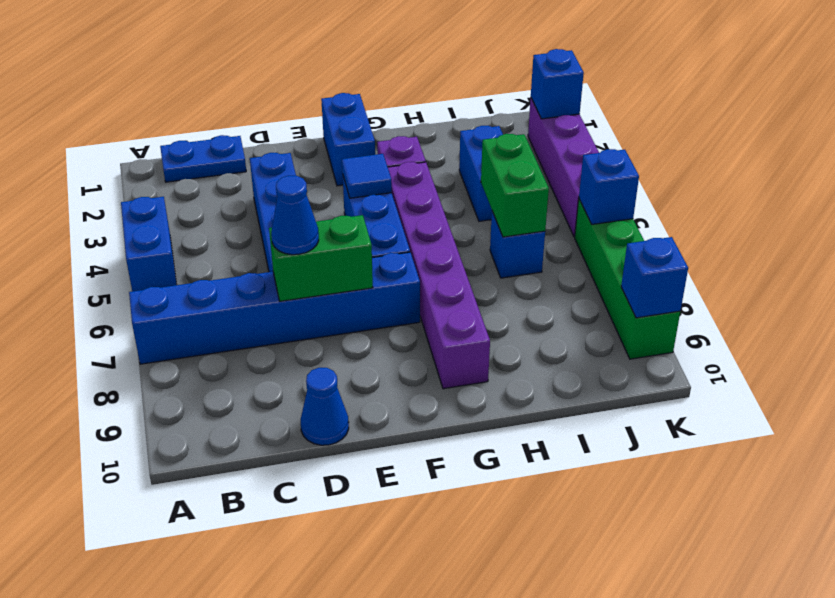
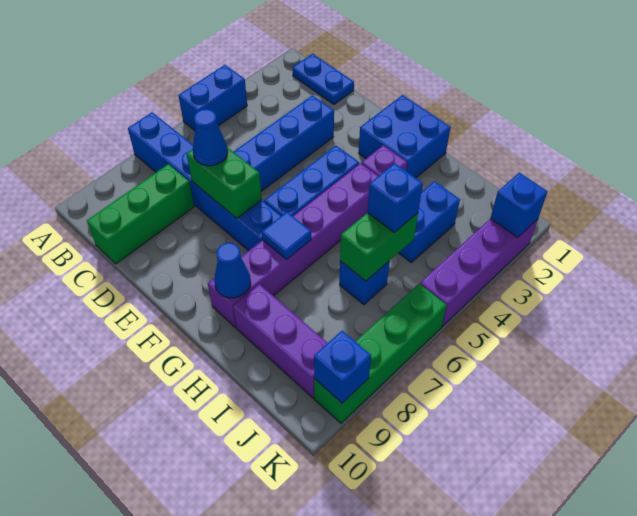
none -> green 1x3 brick [87,164,194,264]
blue 1x1 cone [301,368,349,445] -> blue 1x1 cone moved to [214,243,251,298]
blue 1x2 brick [321,93,375,186] -> blue 2x2 brick [359,95,451,178]
blue 1x1 tile [342,154,392,198] -> blue 1x1 tile moved to [262,212,311,260]
none -> purple 1x3 brick [233,284,327,398]
blue 1x1 brick [579,149,639,224] -> blue 1x1 brick moved to [367,163,423,233]

